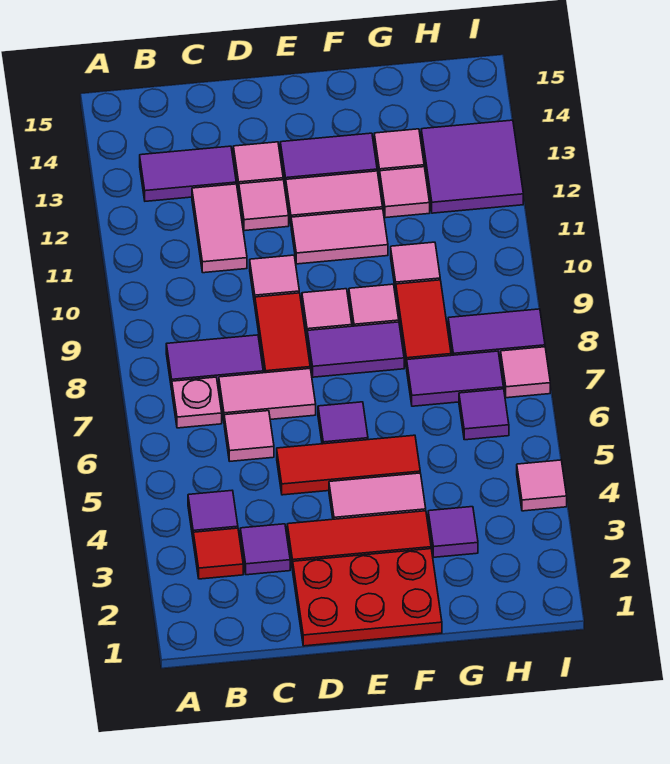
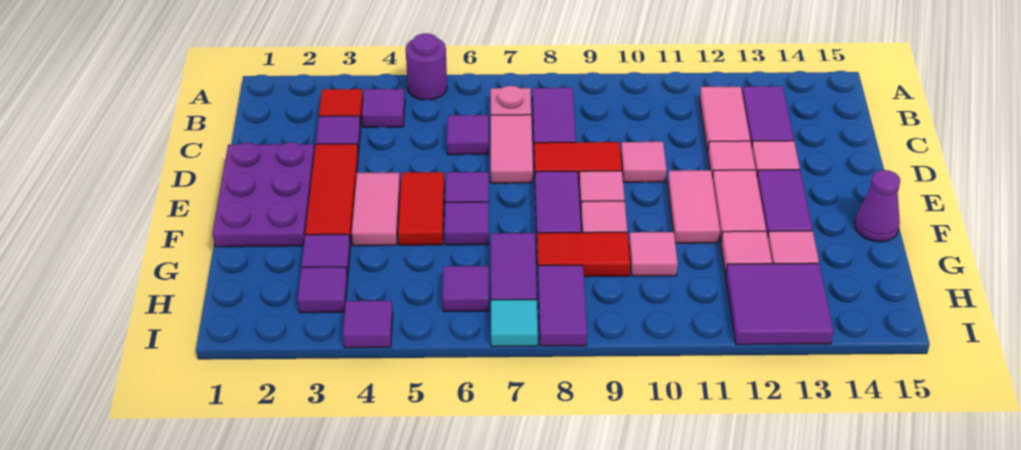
none -> purple 1x1 round brick [406,33,447,100]
pink 1x1 tile [224,411,274,461] -> purple 1x1 tile [447,115,489,155]
pink 1x2 tile [192,184,247,273] -> pink 1x2 tile turned to [700,87,750,153]
red 2x3 plate [293,549,442,646] -> purple 2x3 plate [213,142,314,247]
red 1x3 tile [277,435,420,495] -> red 1x2 tile [398,172,444,245]
none -> purple 1x1 tile [444,202,489,245]
none -> purple 1x1 cone [855,170,900,242]
none -> purple 1x1 tile [298,267,348,313]
pink 1x1 tile [517,460,567,511] -> purple 1x1 tile [343,301,393,348]
pink 1x1 tile [501,347,550,398] -> cyan 1x1 tile [491,299,538,347]

